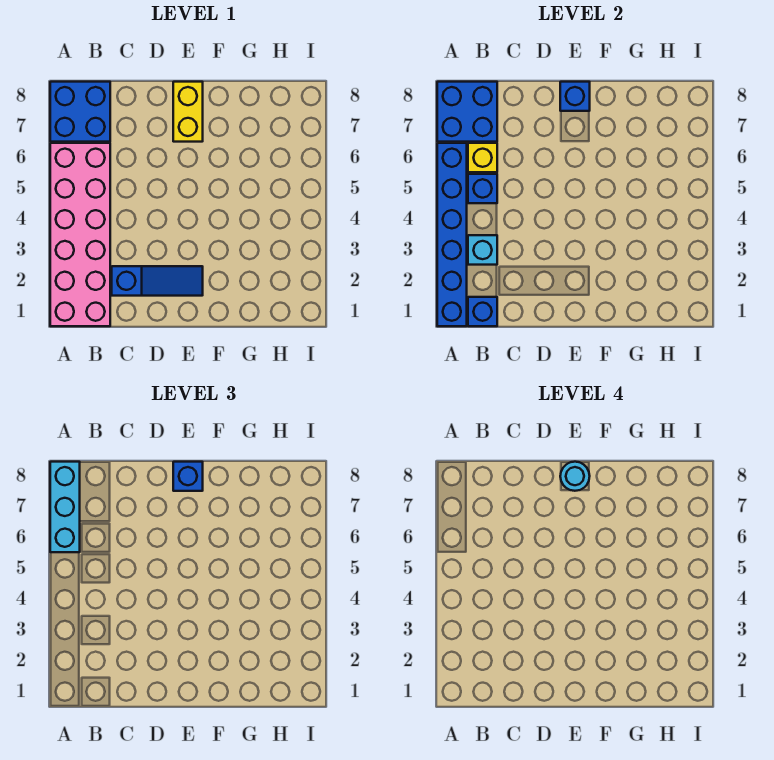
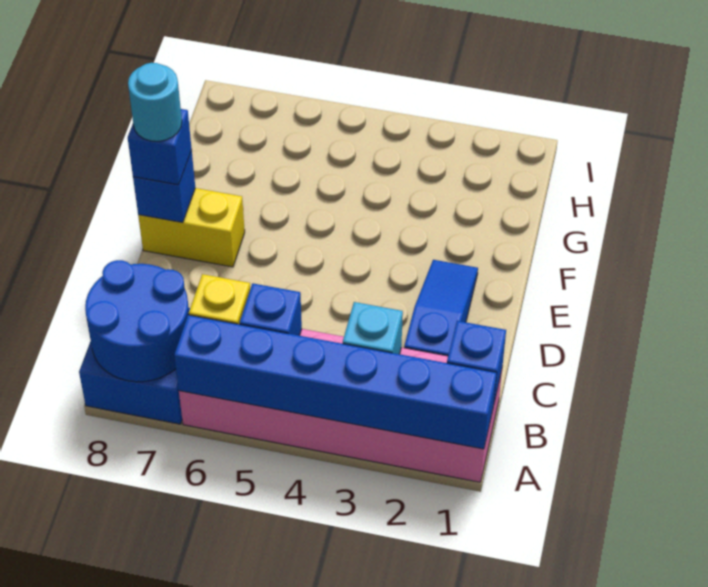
cyan 1x3 brick [50,462,80,552] -> none
blue 2x2 brick [437,82,497,142] -> blue 2x2 round brick [85,260,189,382]

